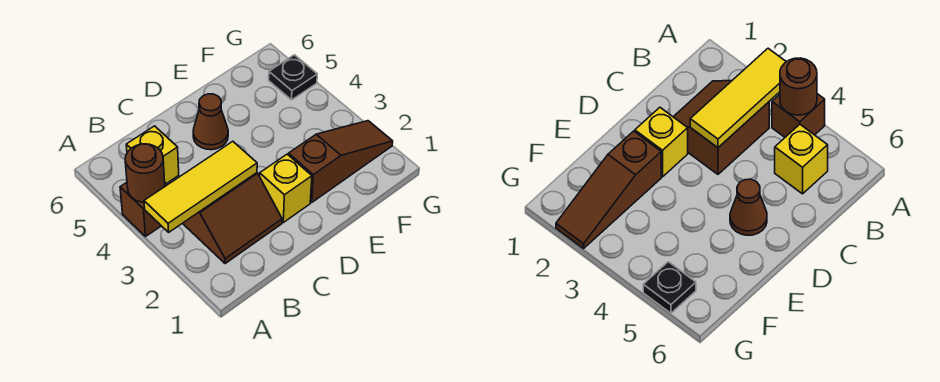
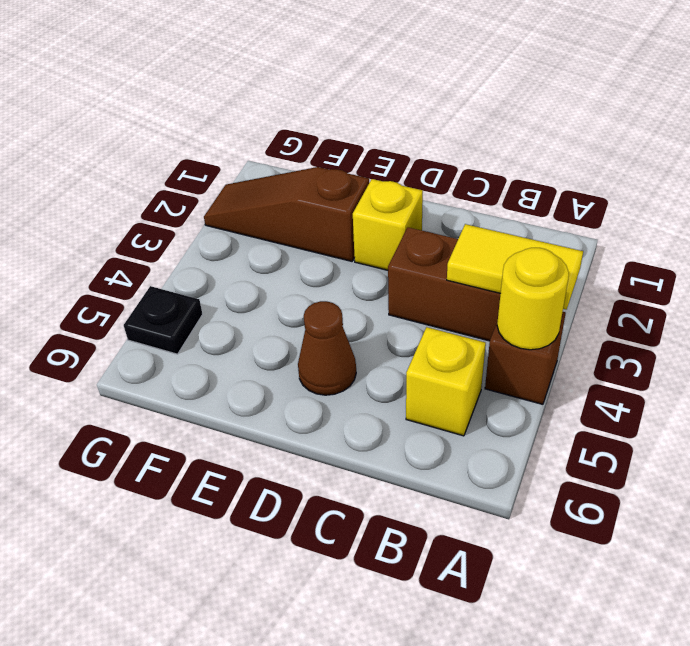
yellow 1x3 tile [144,141,257,232] -> yellow 1x2 tile [447,224,583,309]
brown 1x1 round brick [125,144,165,202] -> yellow 1x1 round brick [497,248,569,350]

